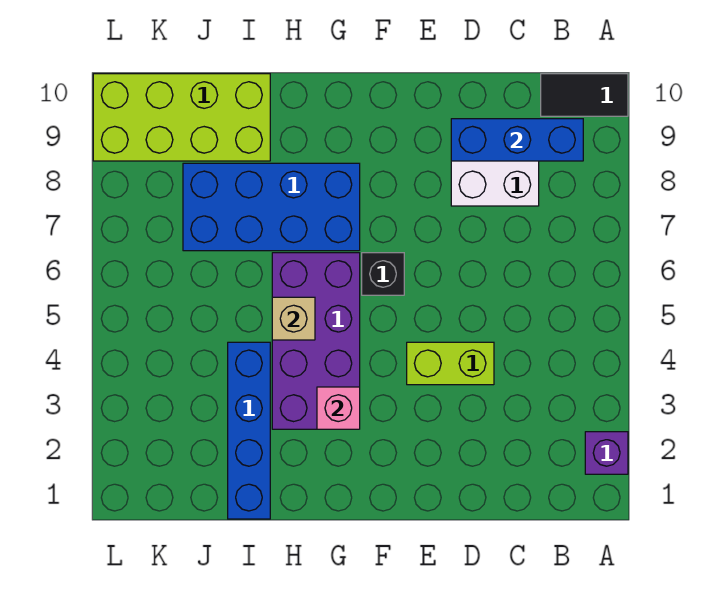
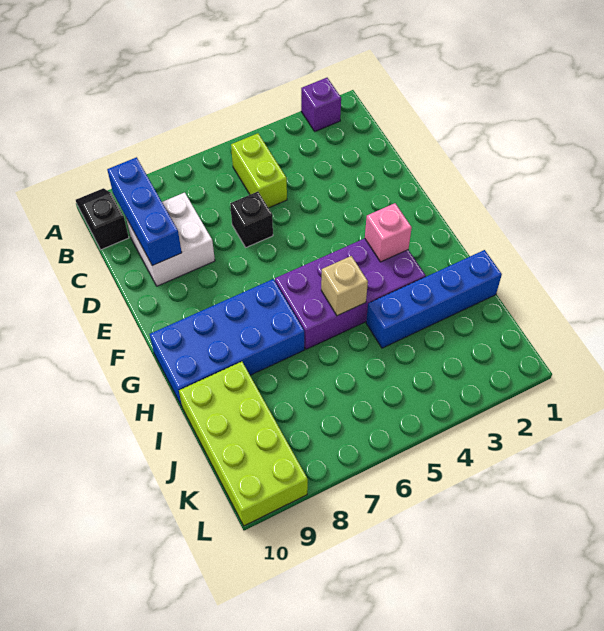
black 1x2 tile [541,74,628,116] -> black 1x2 slope [76,188,129,250]
lime 1x2 brick [407,342,494,385] -> lime 1x2 brick moved to [231,133,287,208]
black 1x1 brick [362,253,404,295] -> black 1x1 brick moved to [230,192,273,247]
blue 2x4 brick [183,163,360,251] -> blue 2x4 brick turned to [150,279,304,406]

